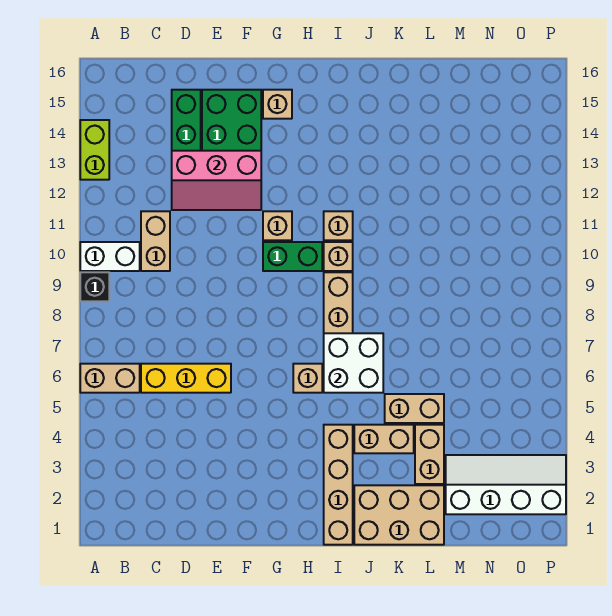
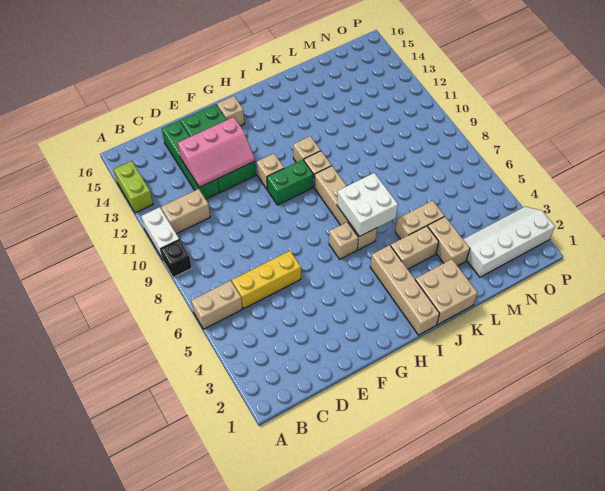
white 1x2 brick [80,242,140,271] -> white 1x2 brick turned to [141,207,179,260]
tan 1x2 brick [141,211,170,271] -> tan 1x2 brick turned to [161,189,210,234]
tan 2x3 brick [354,485,444,545] -> tan 2x2 brick [415,259,478,325]

